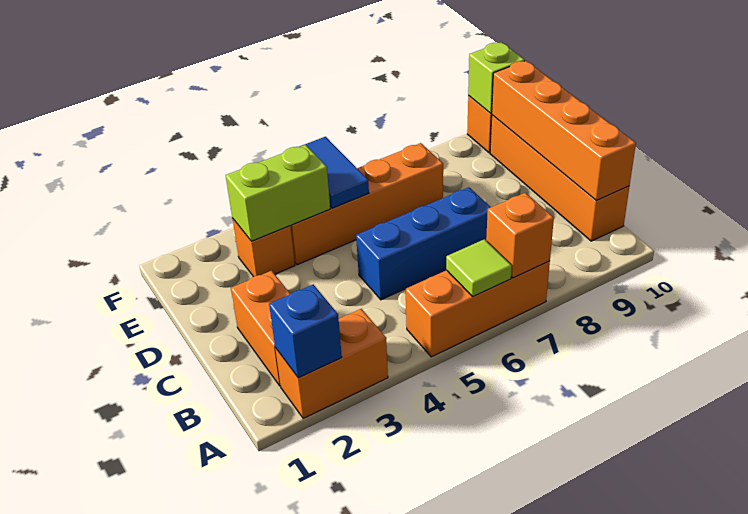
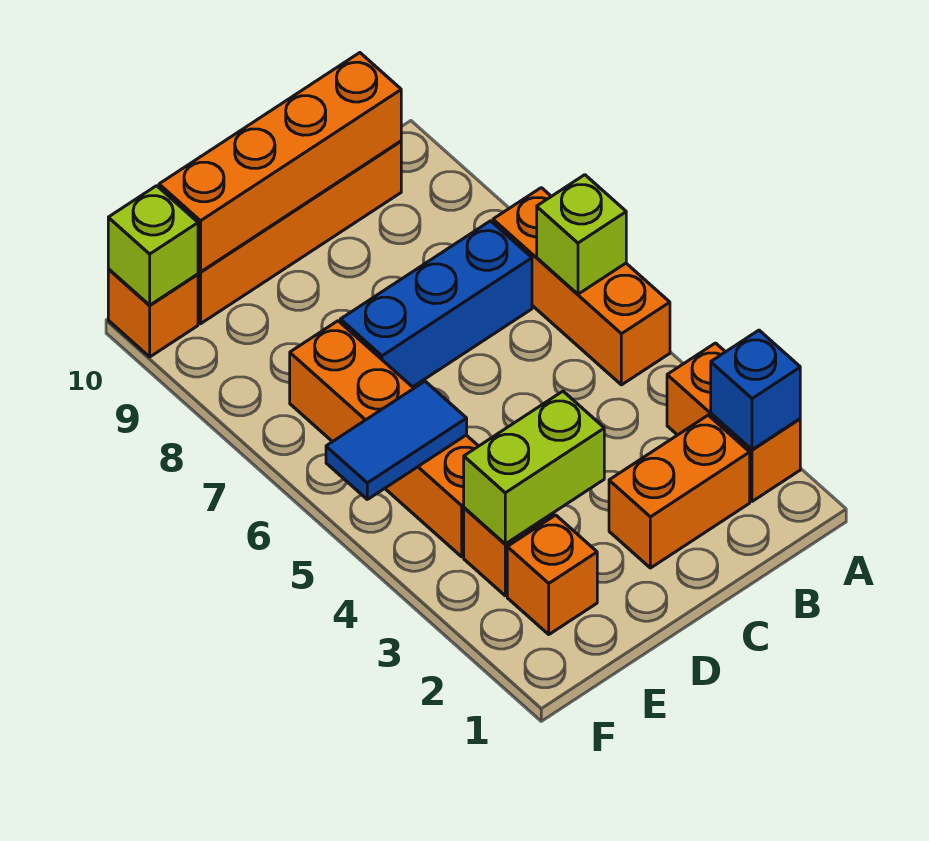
lime 1x1 tile [446,239,512,297] -> lime 1x1 brick [537,175,626,294]
orange 1x1 brick [486,193,554,278] -> orange 1x1 brick moved to [507,515,597,634]
blue 1x3 brick [356,187,491,300] -> blue 1x3 brick turned to [340,221,532,387]
lime 1x2 brick [226,145,330,241] -> lime 1x2 brick turned to [464,391,604,544]

